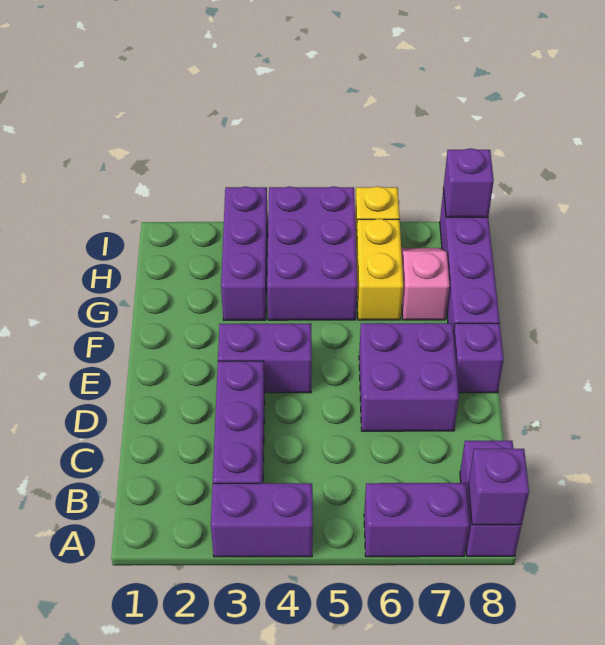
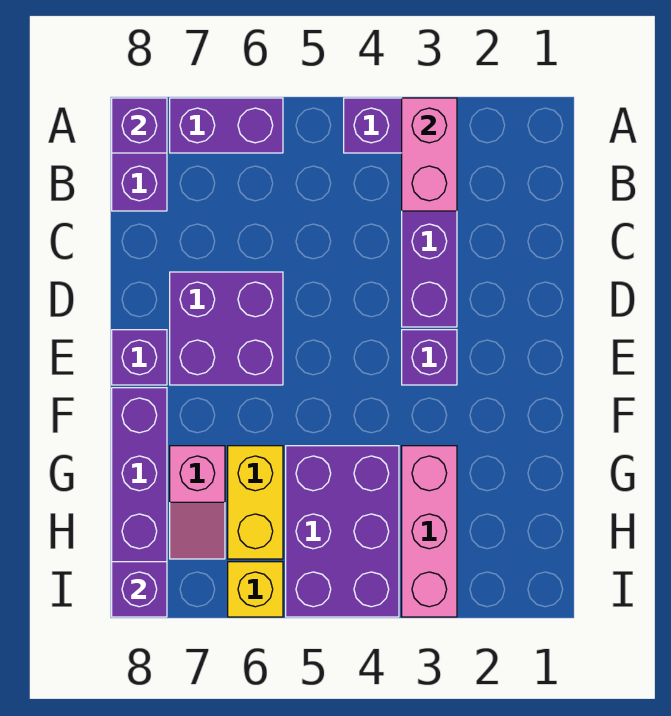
none -> pink 1x2 brick [402,98,457,211]
purple 1x2 brick [218,323,312,393] -> purple 1x1 brick [402,330,457,385]
purple 1x3 brick [221,186,268,320] -> pink 1x3 brick [402,446,457,617]

